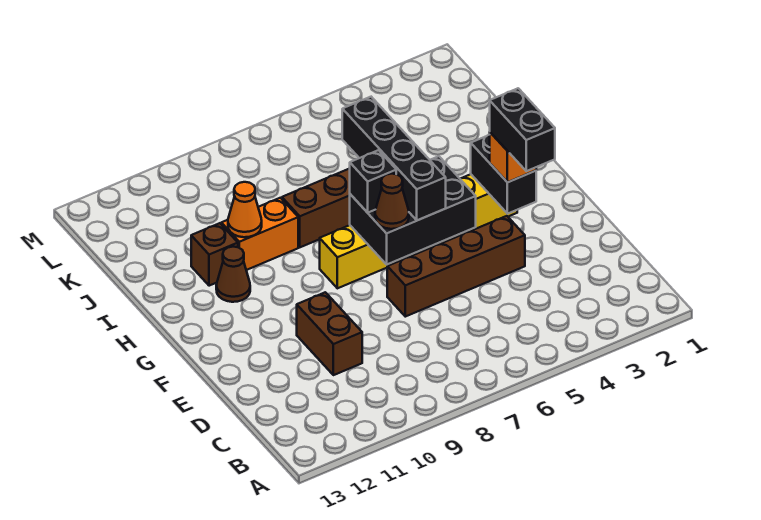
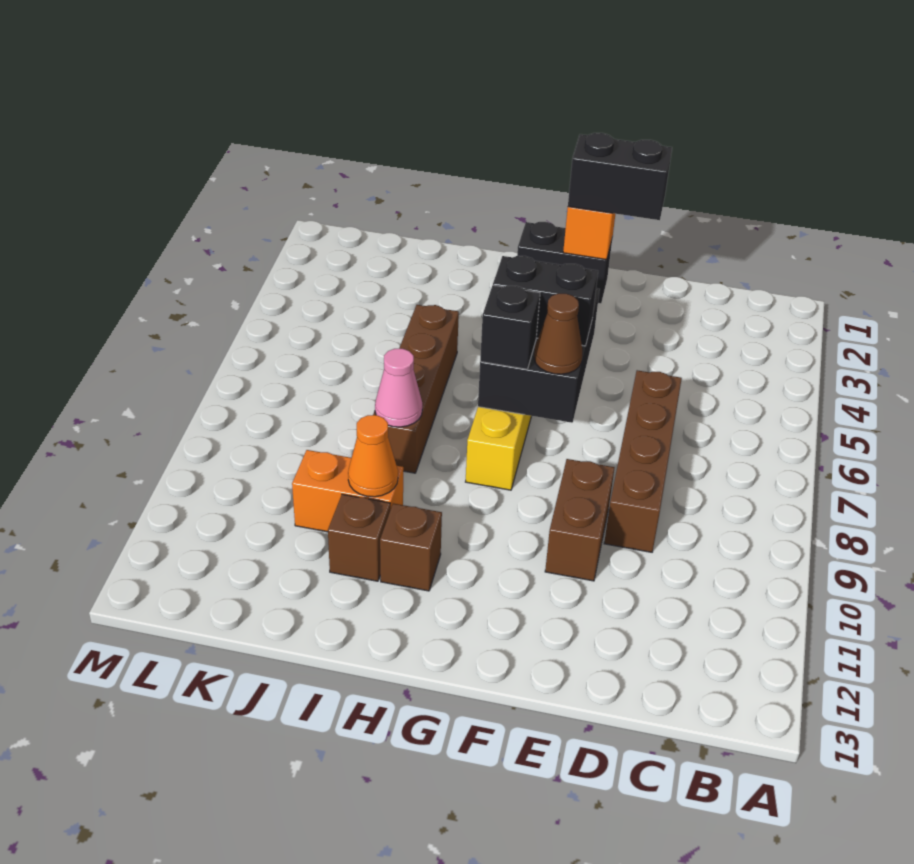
brown 1x2 brick [297,292,362,375] -> brown 1x2 brick turned to [545,459,615,581]
brown 1x4 brick [387,216,525,317] -> brown 1x4 brick moved to [604,370,682,552]
black 1x4 brick [342,97,446,220] -> black 1x2 brick [493,256,598,346]
brown 1x1 cone [216,247,250,302] -> brown 1x1 brick [380,503,442,591]
none -> pink 1x1 cone [375,349,422,427]
orange 1x2 brick [221,198,298,270] -> orange 1x2 brick turned to [292,450,403,532]

